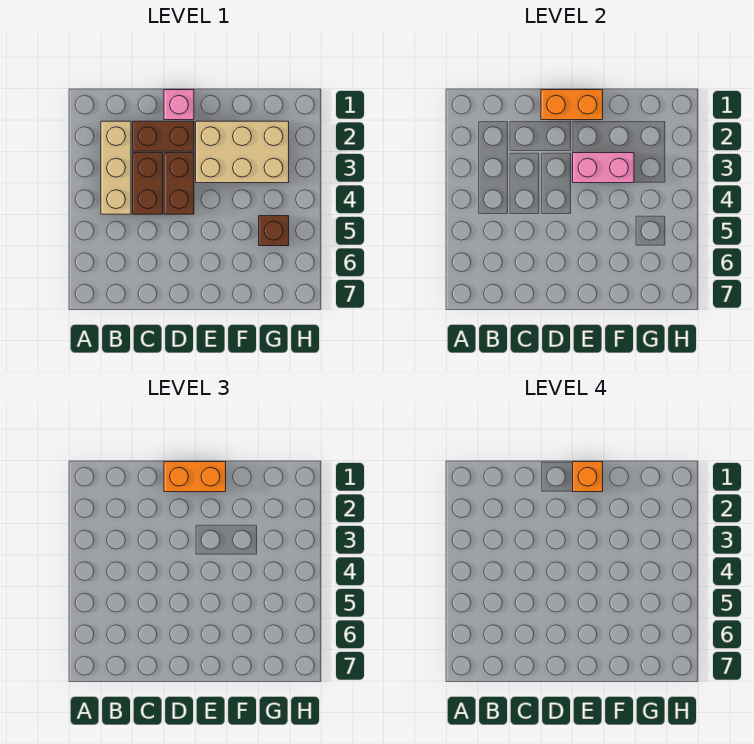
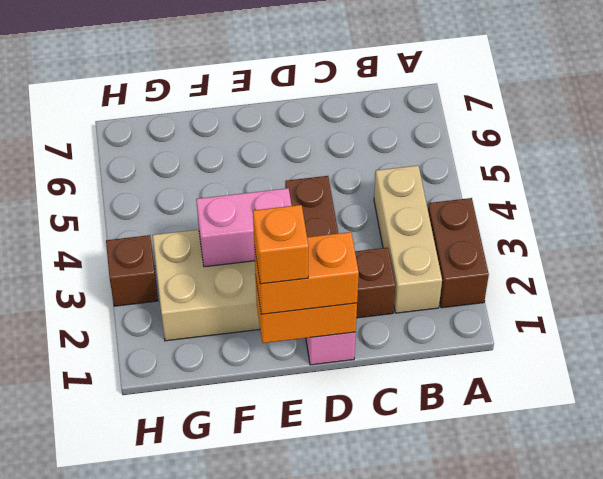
brown 1x2 brick [133,153,163,214] -> brown 1x2 brick moved to [428,198,489,308]
brown 1x1 brick [259,216,289,246] -> brown 1x1 brick moved to [106,235,158,306]

